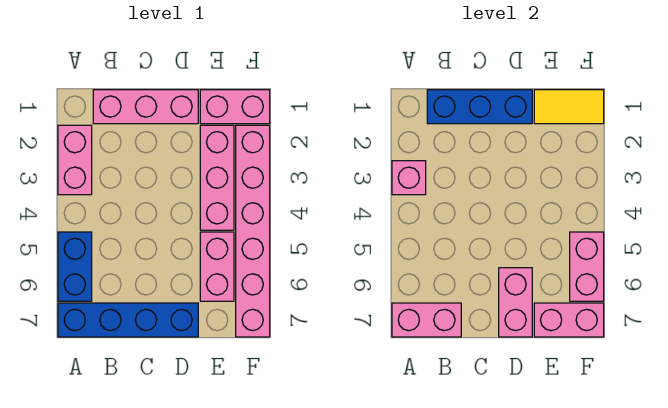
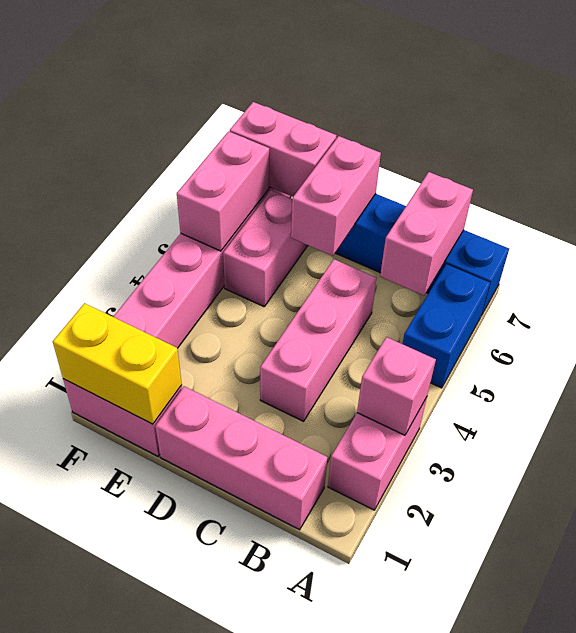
pink 1x2 brick [392,303,461,337] -> pink 1x2 brick turned to [380,172,473,295]
blue 1x3 brick [427,90,532,124] -> none
yellow 1x2 tile [534,90,604,124] -> yellow 1x2 brick [53,303,182,424]
pink 1x3 brick [200,125,234,230] -> pink 1x3 brick moved to [260,259,377,421]

